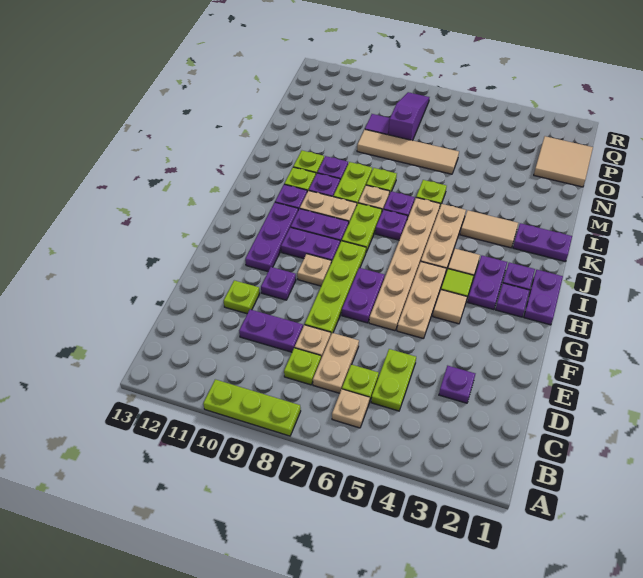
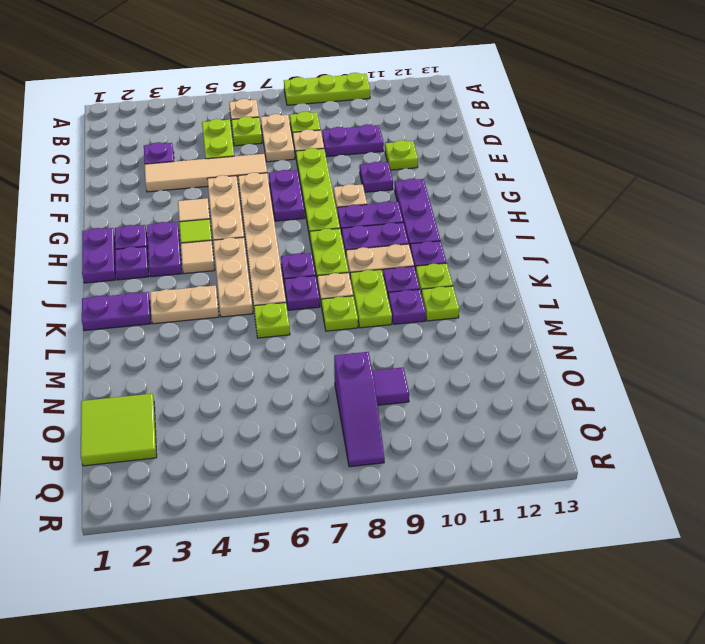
tan 1x2 tile [460,210,518,248] -> tan 1x2 plate [150,286,219,324]
tan 1x4 tile [357,130,459,174] -> tan 1x4 tile moved to [145,154,267,192]
tan 2x2 tile [534,136,593,187] -> lime 2x2 tile [81,394,157,466]

